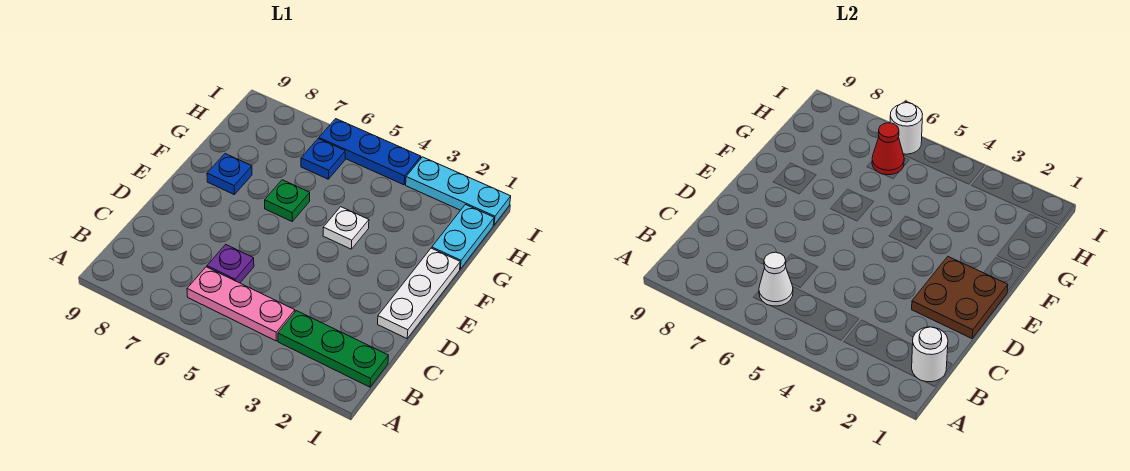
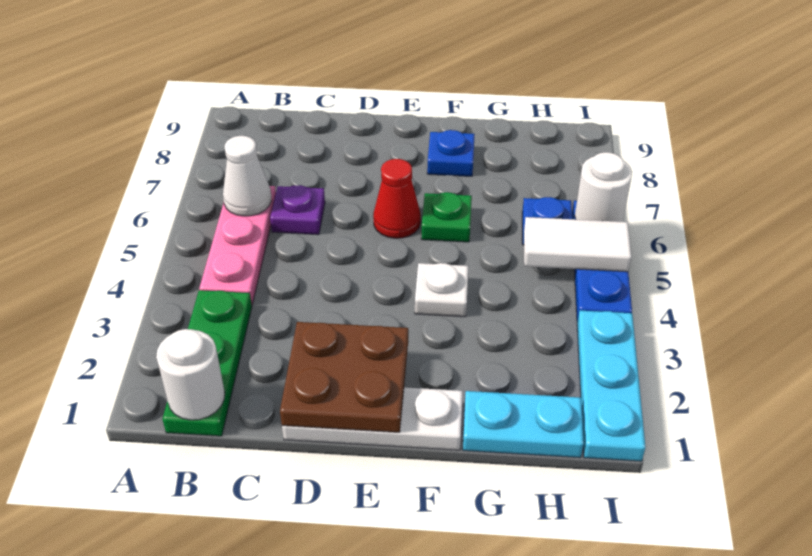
none -> white 1x2 tile [524,217,631,272]
red 1x1 cone [872,123,904,175] -> red 1x1 cone moved to [373,159,421,238]

